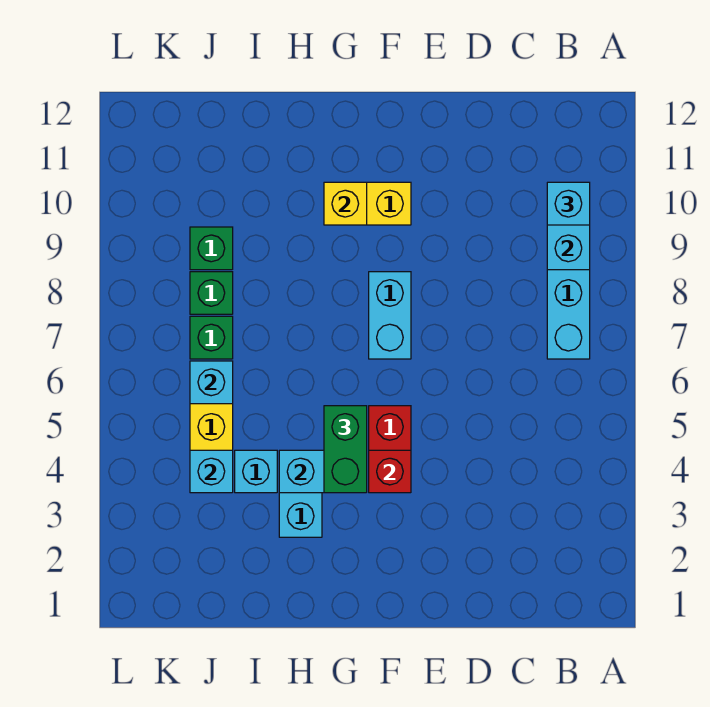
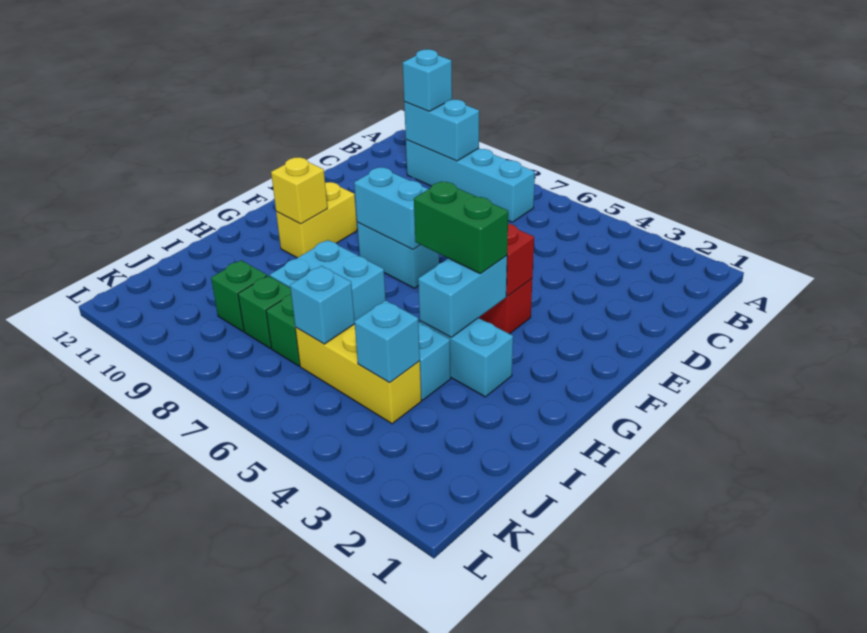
none -> cyan 1x2 brick [354,167,428,250]
none -> cyan 2x2 brick [270,240,386,321]

